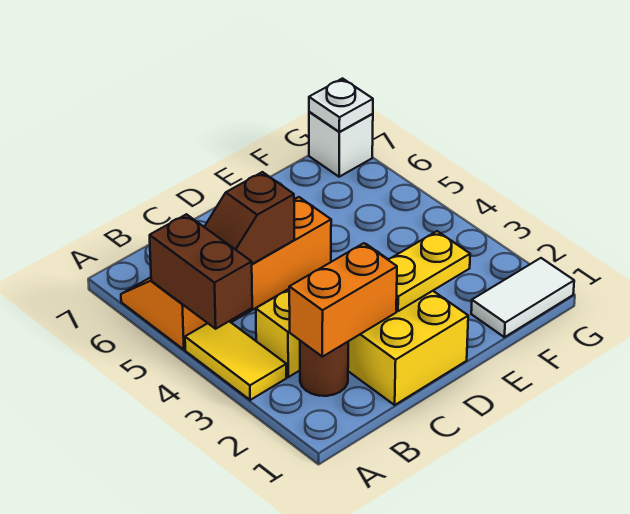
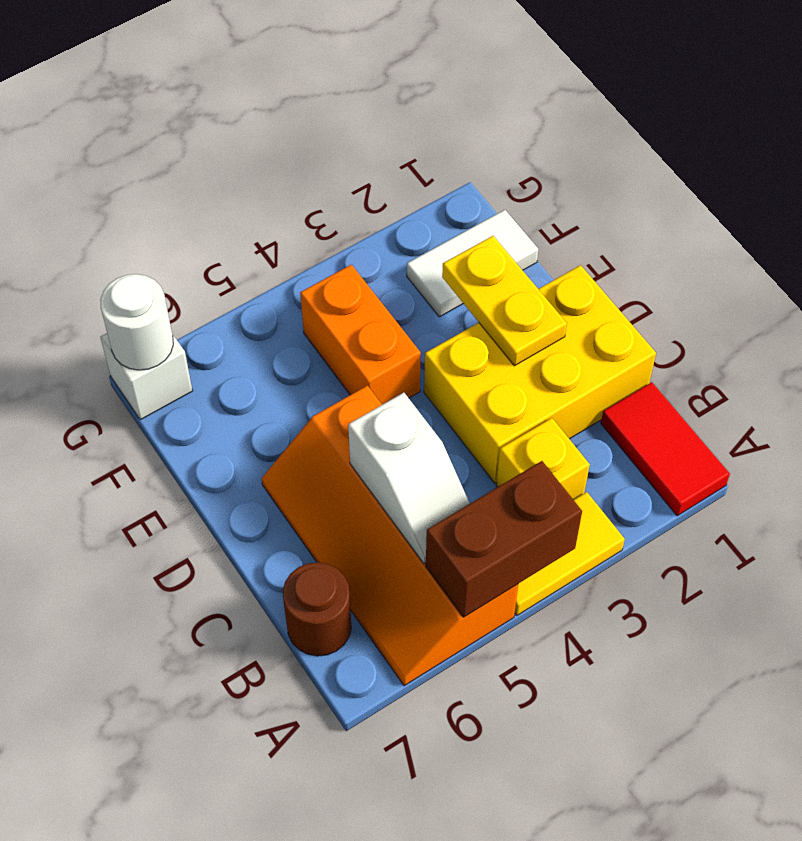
none -> red 1x2 tile [601,382,730,516]
brown 1x1 round brick [300,341,348,396] -> brown 1x1 round brick moved to [283,562,351,656]
orange 1x2 brick [289,243,397,357] -> orange 1x2 brick moved to [300,265,421,405]
brown 1x2 slope [205,172,294,264] -> white 1x2 slope [348,393,470,564]
white 1x2 tile [471,258,574,337] -> white 1x2 tile turned to [407,210,538,317]
white 1x1 plate [309,79,373,132] -> white 1x1 round brick [100,274,173,370]

